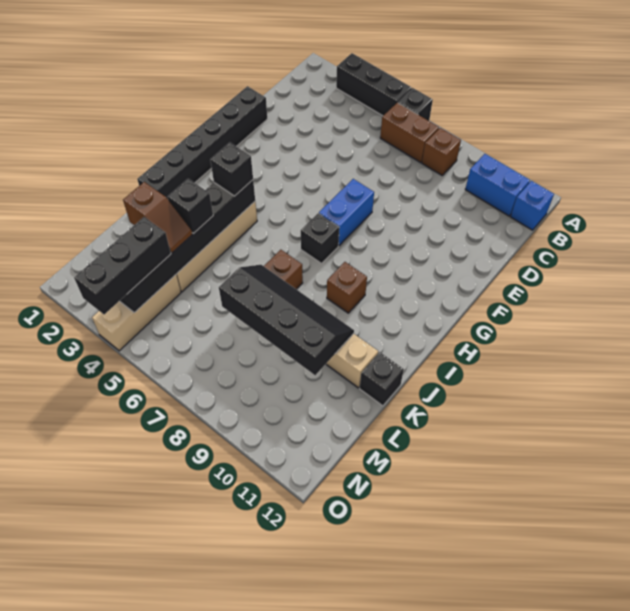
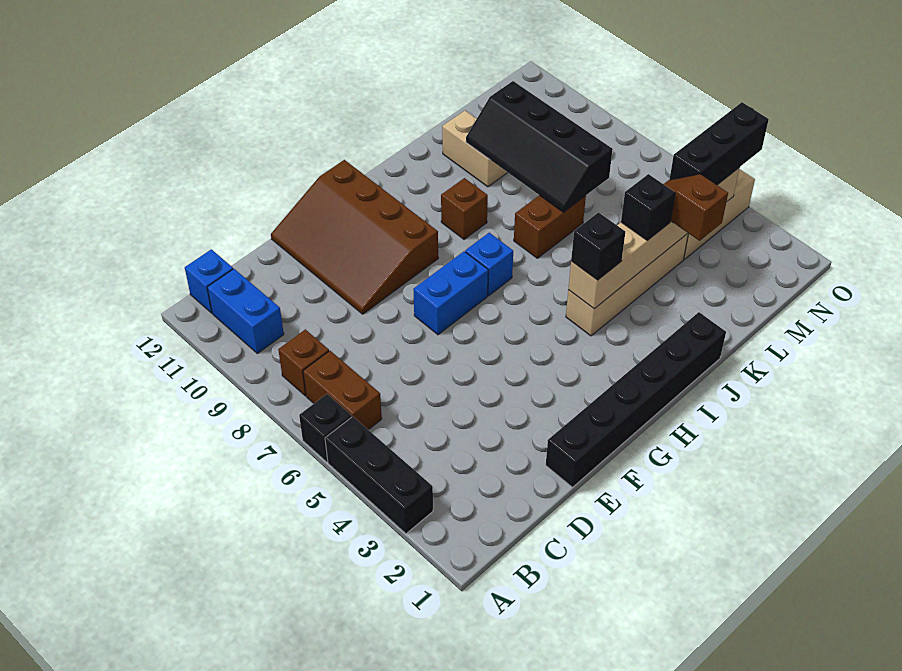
none -> brown 3x4 slope [271,160,438,314]
black 1x1 brick [301,213,339,263] -> blue 1x1 brick [465,233,513,296]
black 1x6 brick [120,180,255,313] -> tan 1x6 brick [568,168,739,309]
black 1x1 brick [360,352,404,406] -> none

